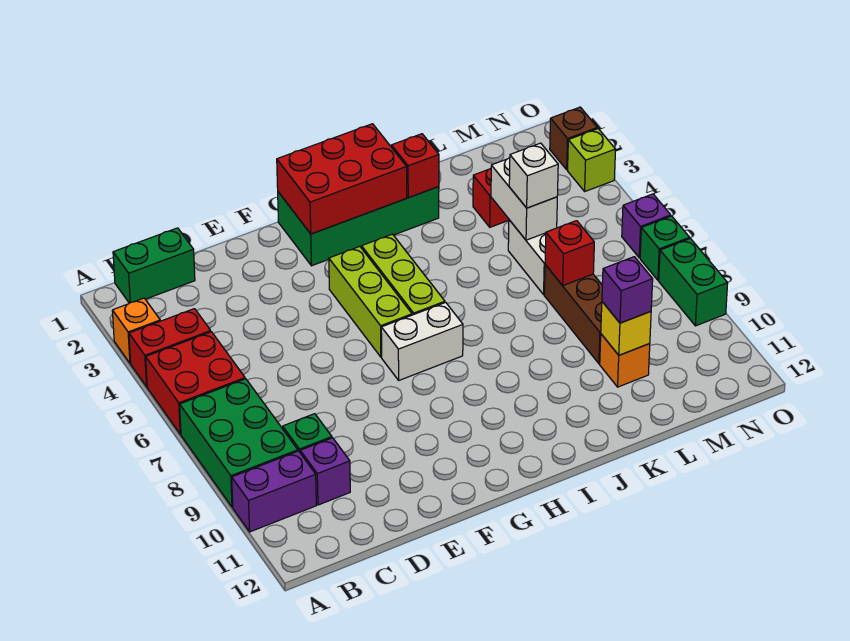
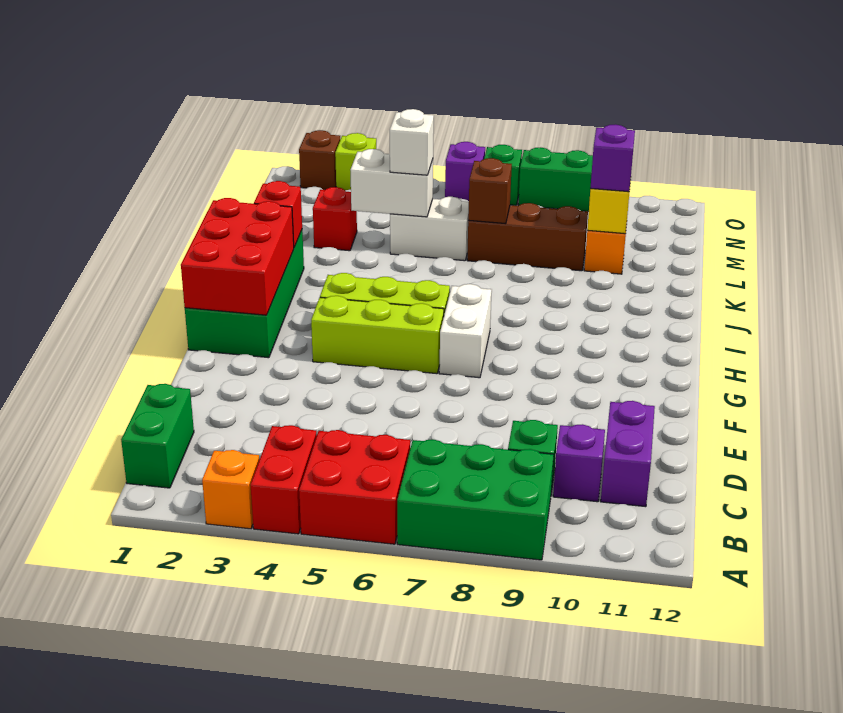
purple 1x2 brick [232,451,316,532] -> purple 1x2 brick moved to [601,401,655,507]
red 1x1 brick [545,221,594,286] -> brown 1x1 brick [468,158,512,224]

